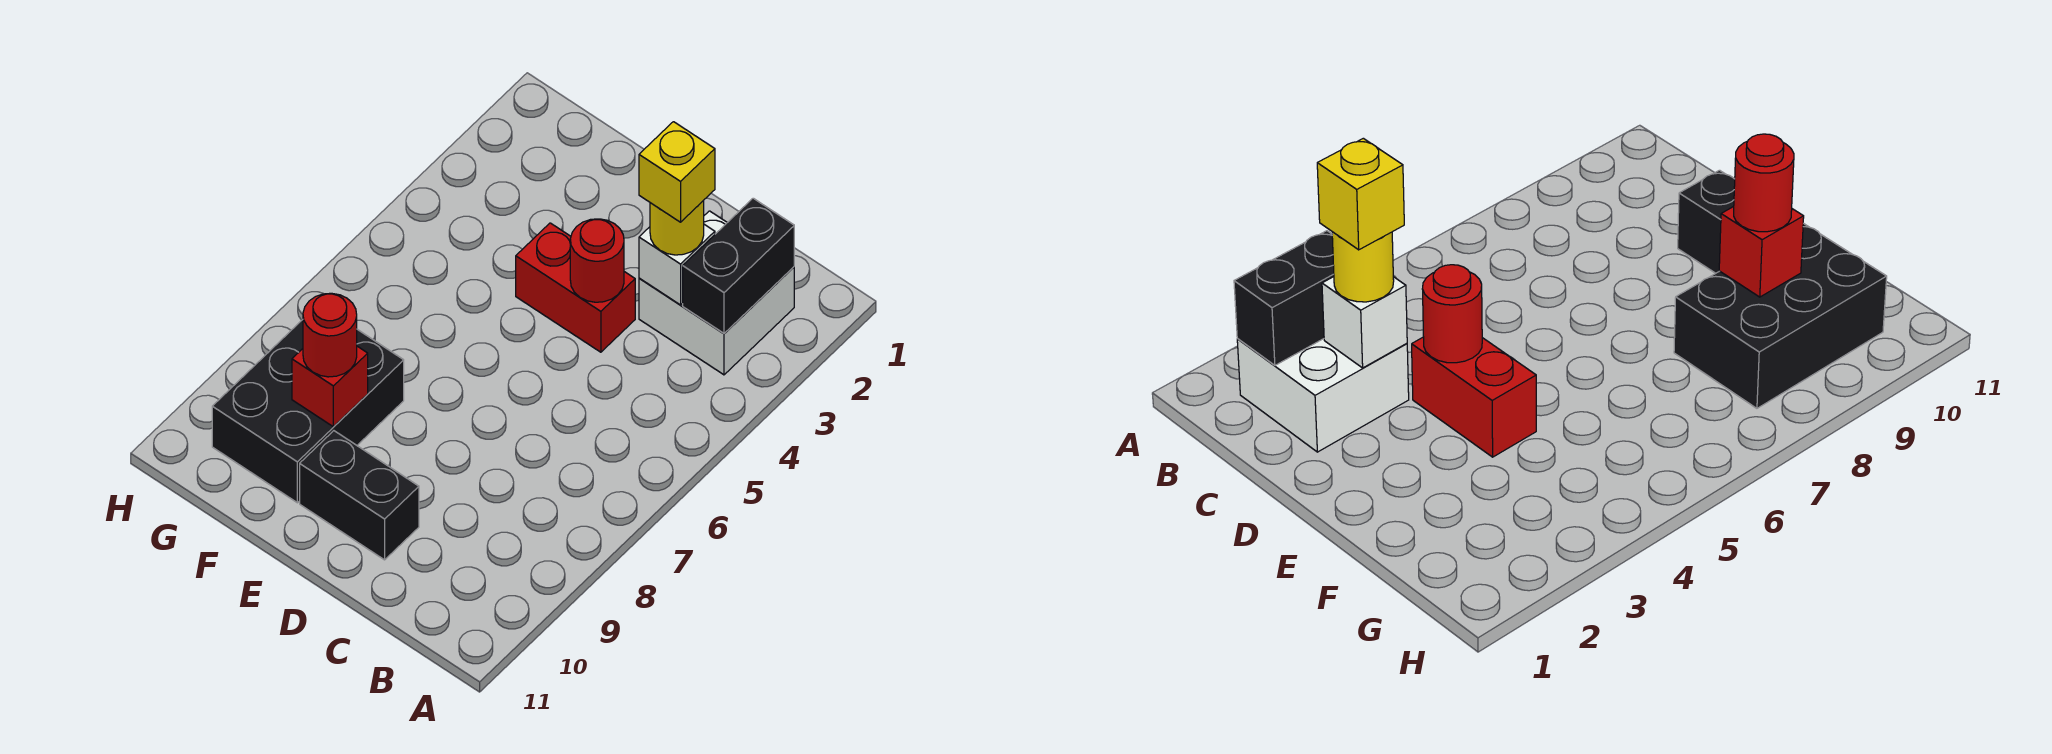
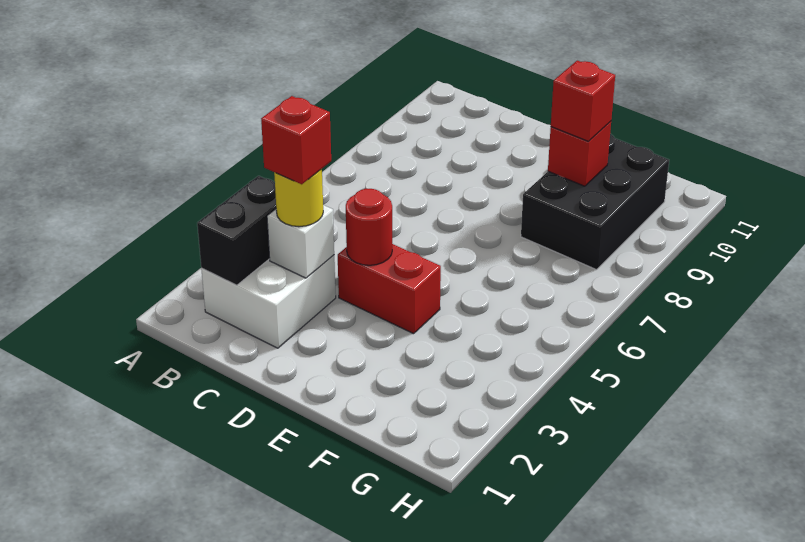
yellow 1x1 brick [639,122,715,222] -> red 1x1 brick [261,96,331,184]
black 1x2 brick [300,431,419,560] -> none
red 1x1 round brick [303,293,357,377] -> red 1x1 brick [551,61,615,141]

